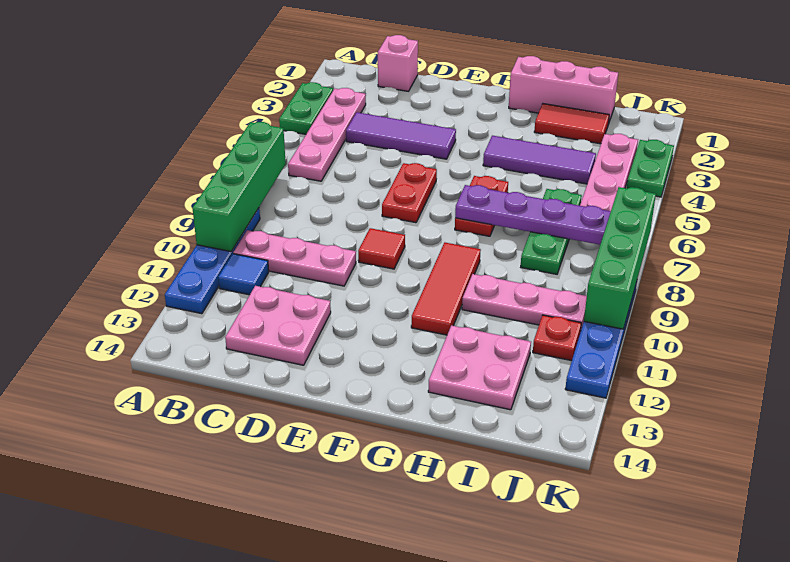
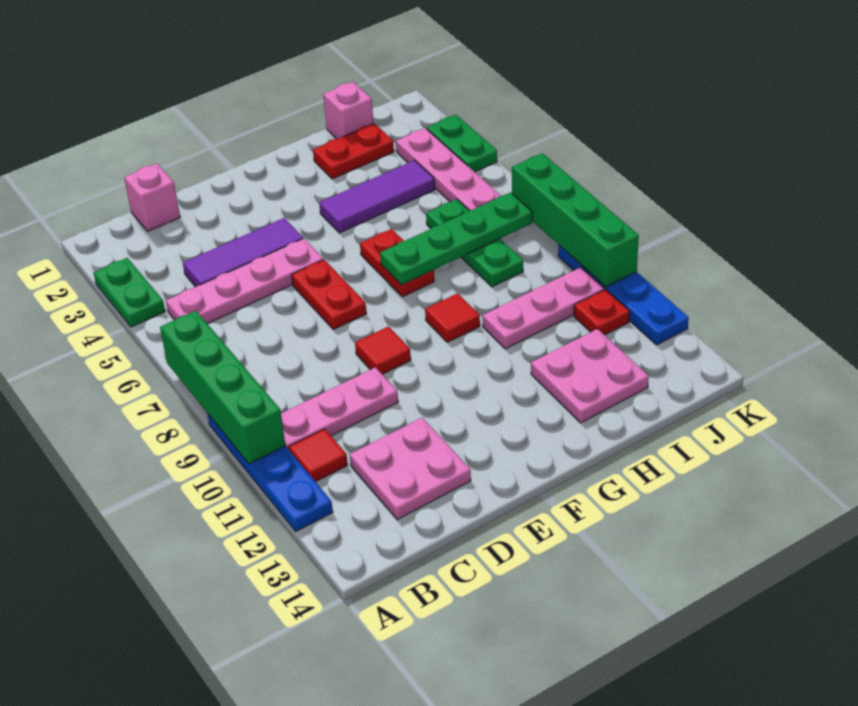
pink 1x4 plate [288,88,366,181] -> pink 1x4 plate turned to [166,239,323,324]
blue 1x1 tile [218,254,269,295] -> red 1x1 tile [289,429,348,482]
pink 1x3 brick [509,56,618,124] -> pink 1x1 brick [323,82,374,139]
purple 1x4 plate [455,185,611,245] -> green 1x4 plate [380,192,532,285]
red 1x3 tile [411,243,481,335] -> red 1x1 tile [425,293,480,342]
red 1x2 tile [534,104,609,144] -> red 1x2 plate [313,123,394,179]

